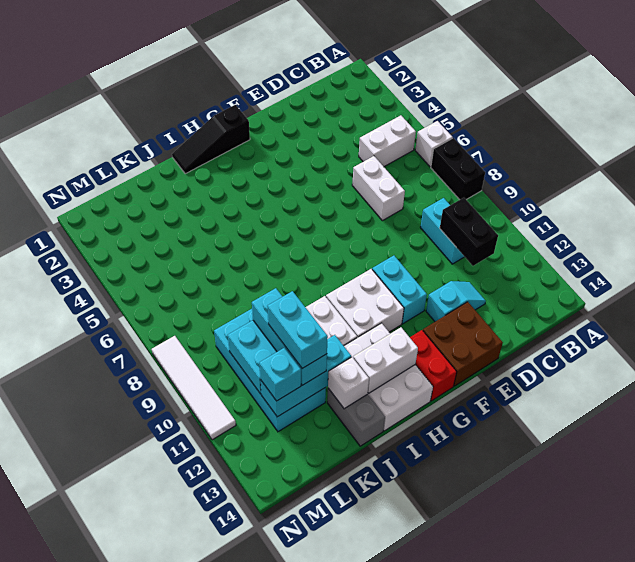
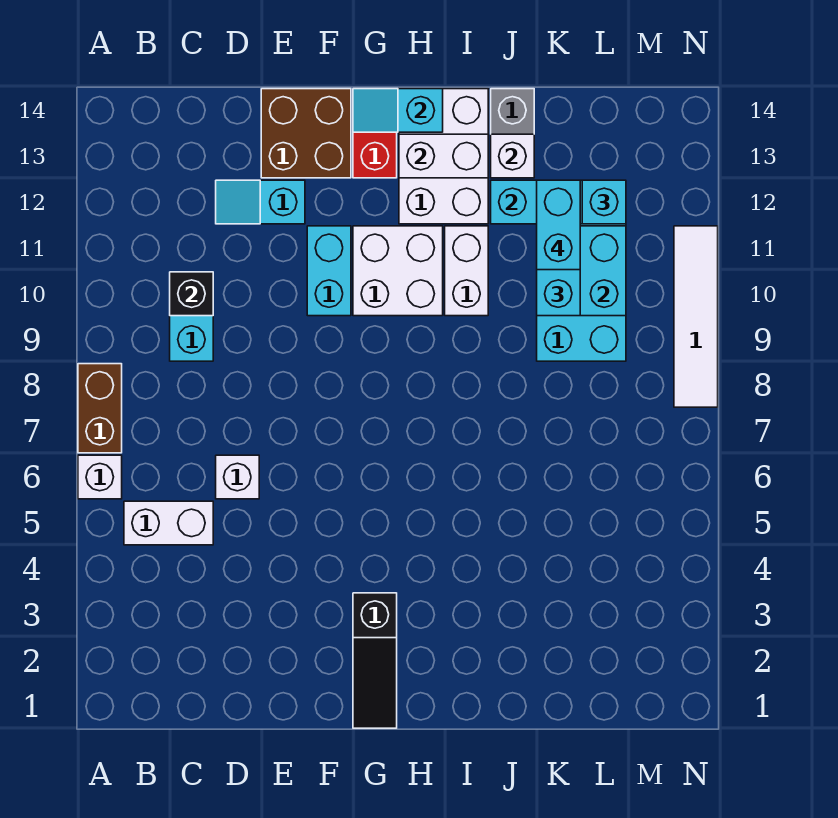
black 1x2 brick [431,138,485,200] -> brown 1x2 brick [78,364,122,453]
black 1x2 brick [440,198,498,266] -> black 1x1 brick [170,272,213,316]
white 1x2 brick [352,156,405,221] -> white 1x1 brick [216,455,259,499]
black 1x3 slope [172,105,250,174] -> black 1x3 slope turned to [353,593,397,728]
none -> cyan 1x2 slope [353,89,443,132]

